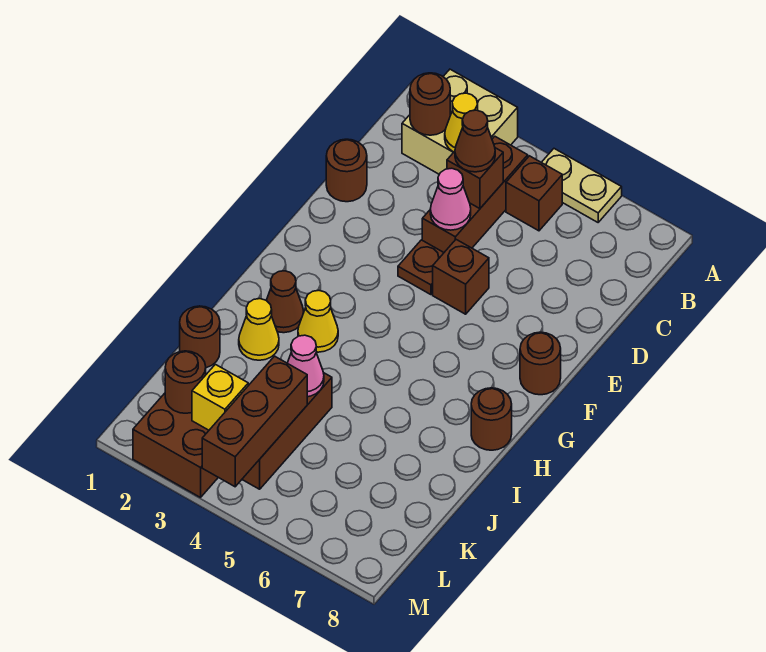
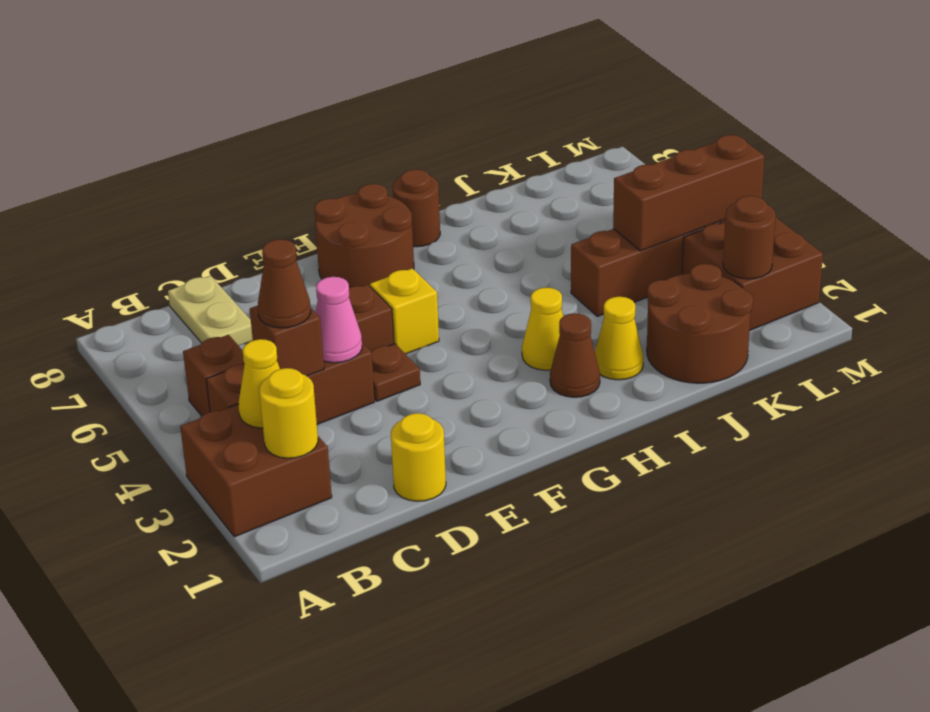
tan 2x2 brick [402,69,518,174] -> brown 2x2 brick [180,404,332,537]
tan 1x2 plate [542,149,622,222] -> tan 1x2 plate moved to [168,276,253,345]
brown 1x1 round brick [410,73,450,135] -> yellow 1x1 round brick [259,368,318,458]
brown 1x1 round brick [326,139,367,202] -> yellow 1x1 round brick [391,413,446,501]
brown 1x1 round brick [520,332,561,395] -> brown 2x2 round brick [315,184,414,288]
brown 1x1 round brick [180,306,220,368] -> brown 2x2 round brick [647,264,753,383]
pink 1x1 cone [288,335,324,397] -> none
yellow 1x1 brick [192,364,248,430] -> yellow 1x1 brick moved to [370,268,439,354]

